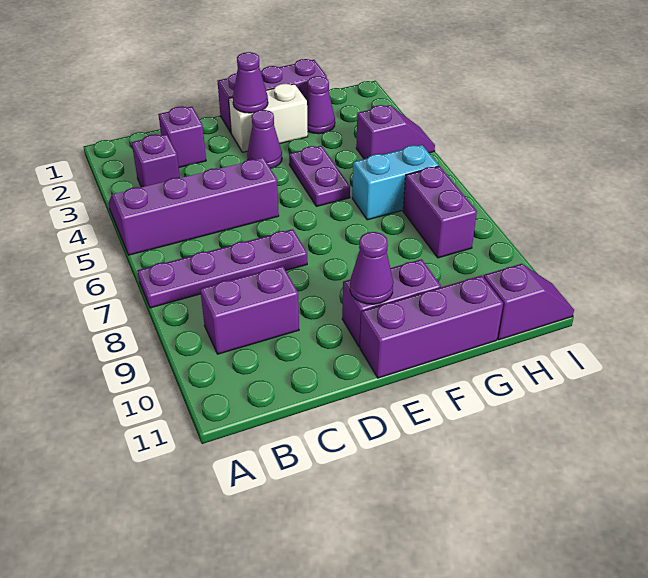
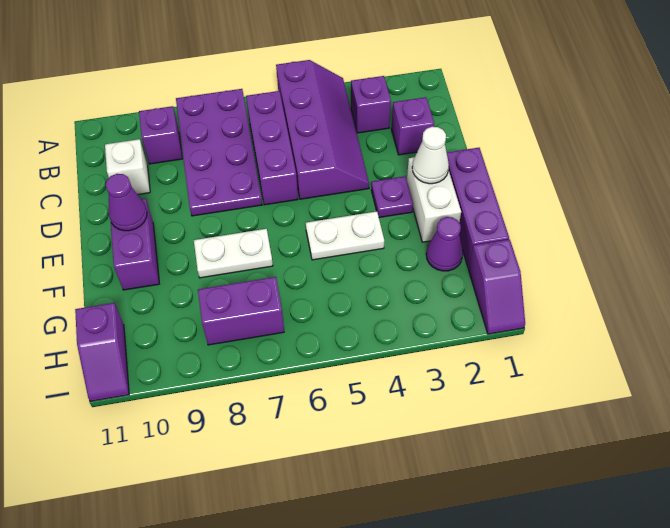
purple 1x4 plate [137,229,307,308] -> purple 2x4 plate [176,89,262,216]
purple 1x2 brick [200,266,299,354] -> purple 1x1 brick [139,106,183,164]
none -> white 1x1 brick [105,139,150,195]
purple 1x1 cone [233,52,268,113] -> white 1x1 cone [412,127,449,184]
purple 1x1 cone [247,110,282,169] -> purple 1x1 plate [371,176,413,218]
purple 1x3 brick [360,275,503,378] -> purple 1x3 brick moved to [246,91,298,205]
purple 1x2 plate [289,146,350,206] -> white 1x2 plate [306,211,384,260]
none -> white 1x2 plate [194,229,273,278]
cyan 1x2 brick [352,145,439,220] -> none
purple 1x2 slope [356,105,435,159] -> purple 1x2 slope moved to [468,239,525,334]

